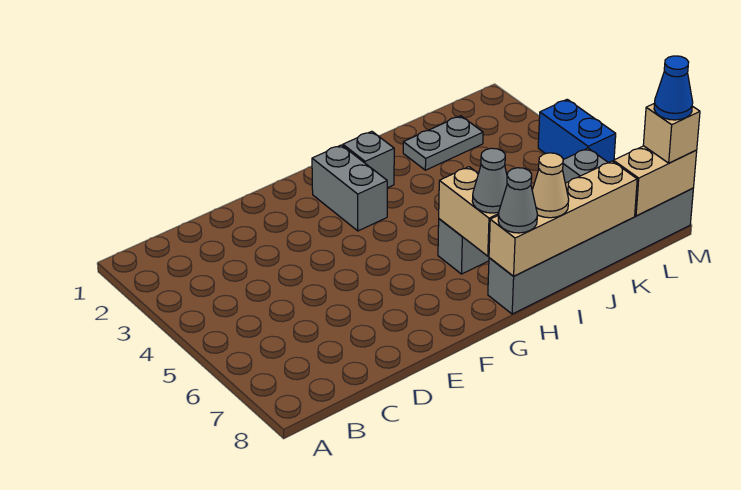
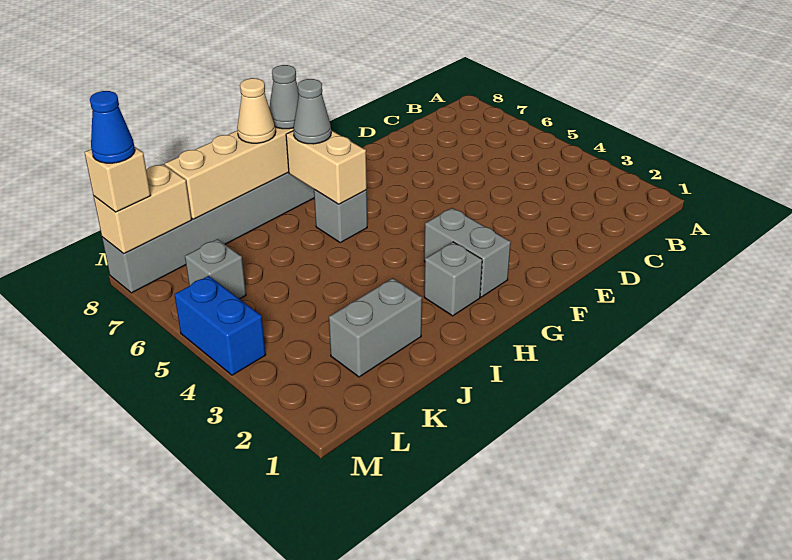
grey 1x2 plate [403,116,483,170] -> grey 1x2 brick [329,278,422,377]

